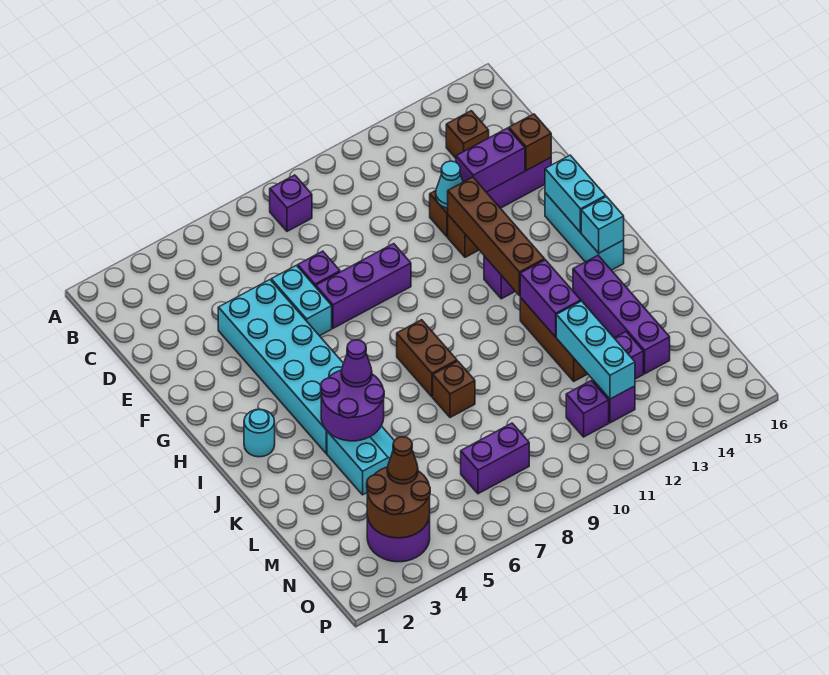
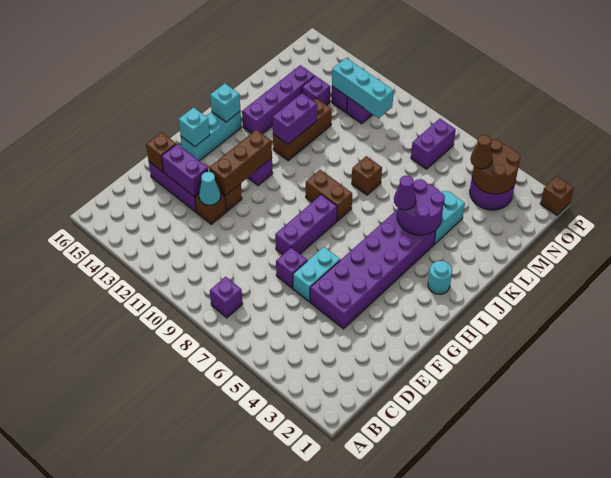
brown 1x1 brick [446,111,489,158] -> brown 1x1 brick moved to [540,176,574,215]
cyan 2x6 brick [218,280,344,454] -> purple 2x6 brick [310,209,436,329]
purple 1x3 brick [316,244,411,328] -> purple 1x3 brick turned to [275,195,337,255]
brown 1x4 brick [448,177,545,296] -> brown 1x3 brick [209,130,272,195]
cyan 1x2 brick [545,155,606,233] -> cyan 1x1 brick [179,107,210,147]
brown 1x2 brick [397,320,457,397] -> brown 1x2 brick turned to [306,170,352,221]
cyan 1x3 brick [556,301,635,399] -> cyan 1x3 brick turned to [332,58,394,118]
purple 1x2 brick [461,423,529,494] -> purple 1x2 brick turned to [411,119,456,169]

